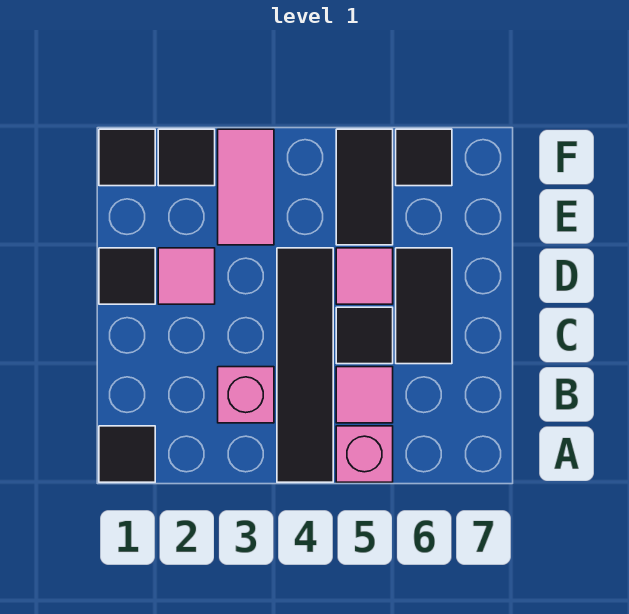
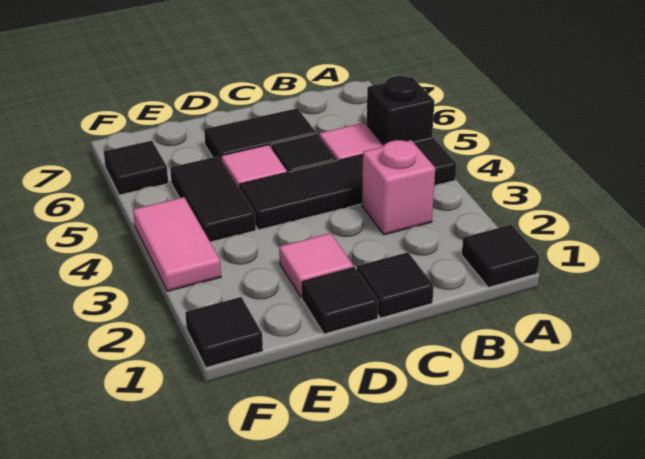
pink 1x1 brick [336,426,393,482] -> black 1x1 brick [367,76,434,146]
pink 1x2 tile [218,129,274,245] -> pink 1x2 tile turned to [133,197,221,291]
black 1x2 tile [336,129,393,245] -> black 1x2 tile turned to [170,156,256,242]
black 1x1 tile [158,129,215,186] -> black 1x1 tile moved to [357,252,434,318]

